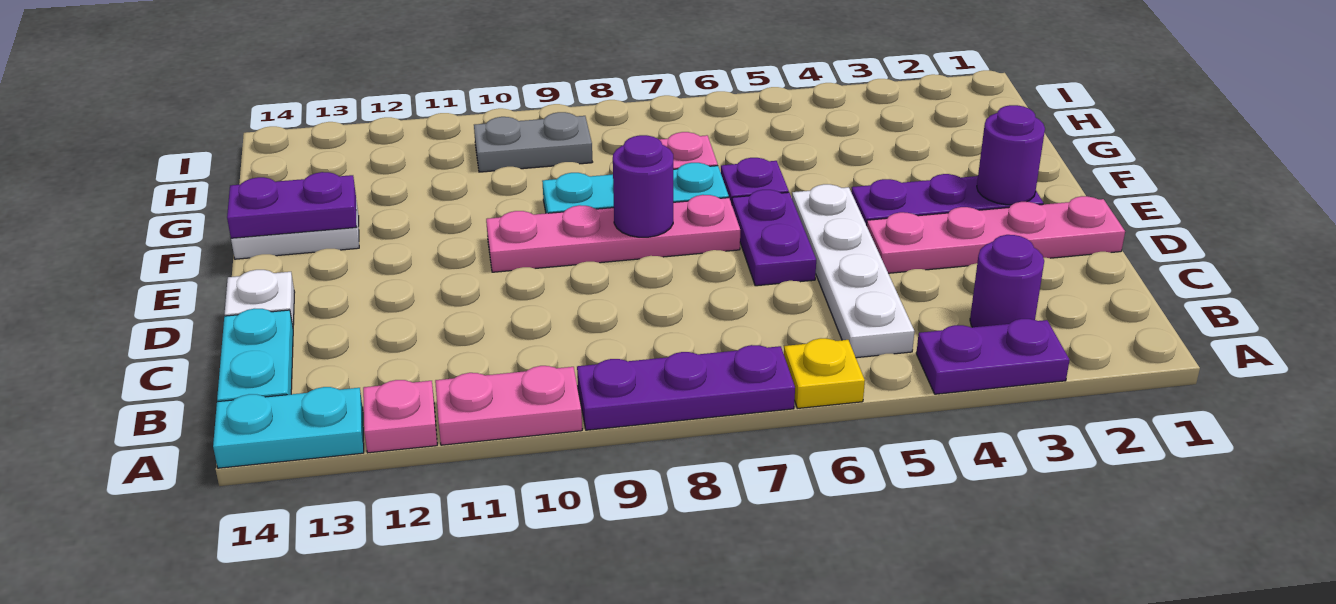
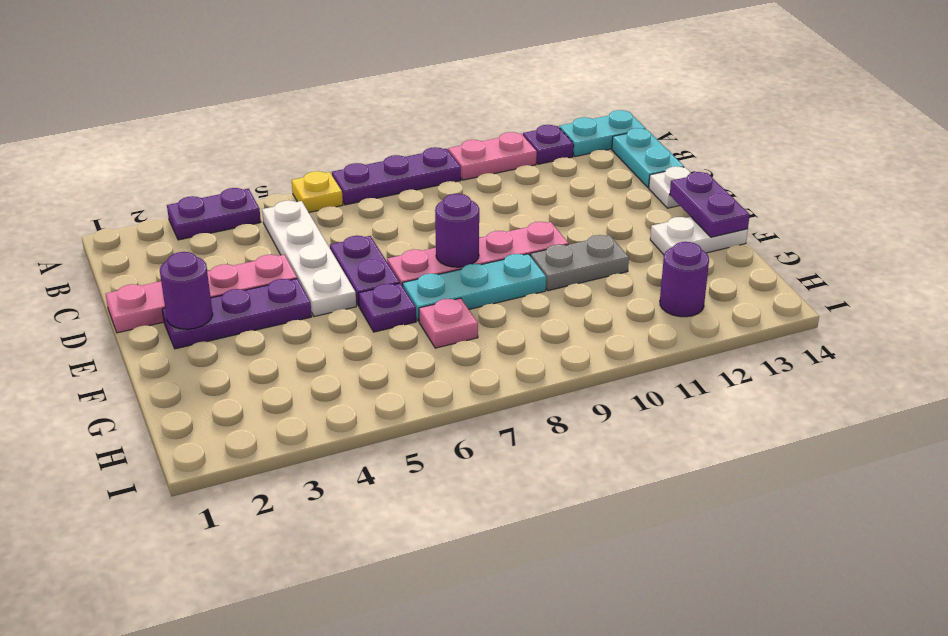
pink 1x1 plate [363,380,437,453] -> purple 1x1 plate [523,125,574,164]
purple 1x1 round brick [970,235,1044,327] -> purple 1x1 round brick moved to [660,242,709,317]
purple 1x2 plate [227,172,357,238] -> purple 1x2 plate turned to [670,172,750,237]
grey 1x2 plate [474,112,592,172] -> grey 1x2 plate moved to [530,235,629,291]

